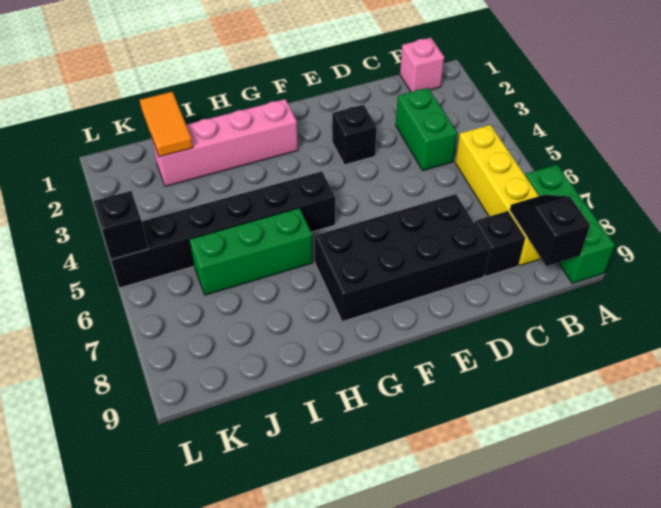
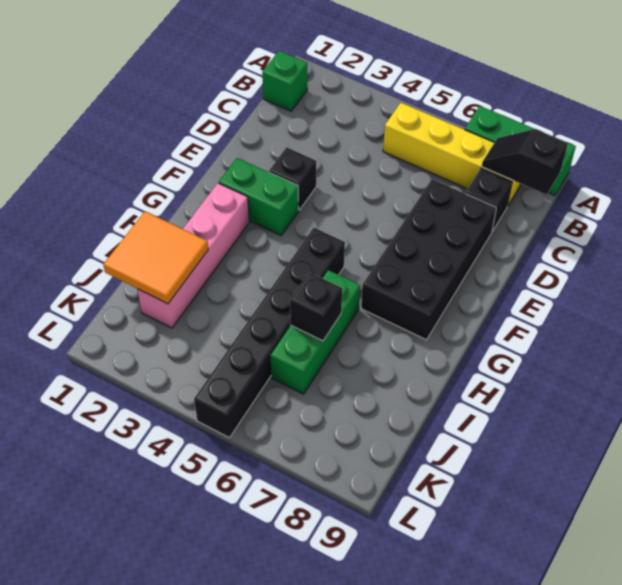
pink 1x1 brick [400,38,444,92] -> green 1x1 brick [262,51,307,111]
green 1x2 brick [396,88,457,171] -> green 1x2 brick moved to [219,158,299,235]
orange 1x2 tile [140,92,193,157] -> orange 2x2 tile [103,211,208,304]
black 1x1 brick [93,191,148,260] -> black 1x1 brick moved to [290,272,342,341]

